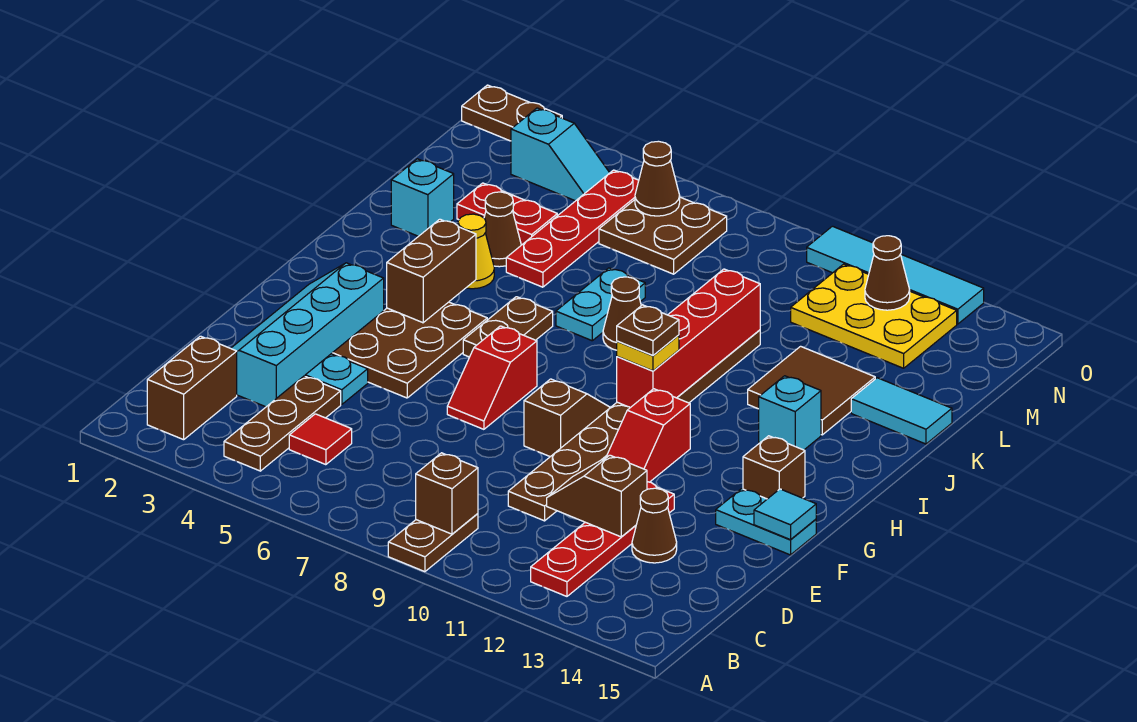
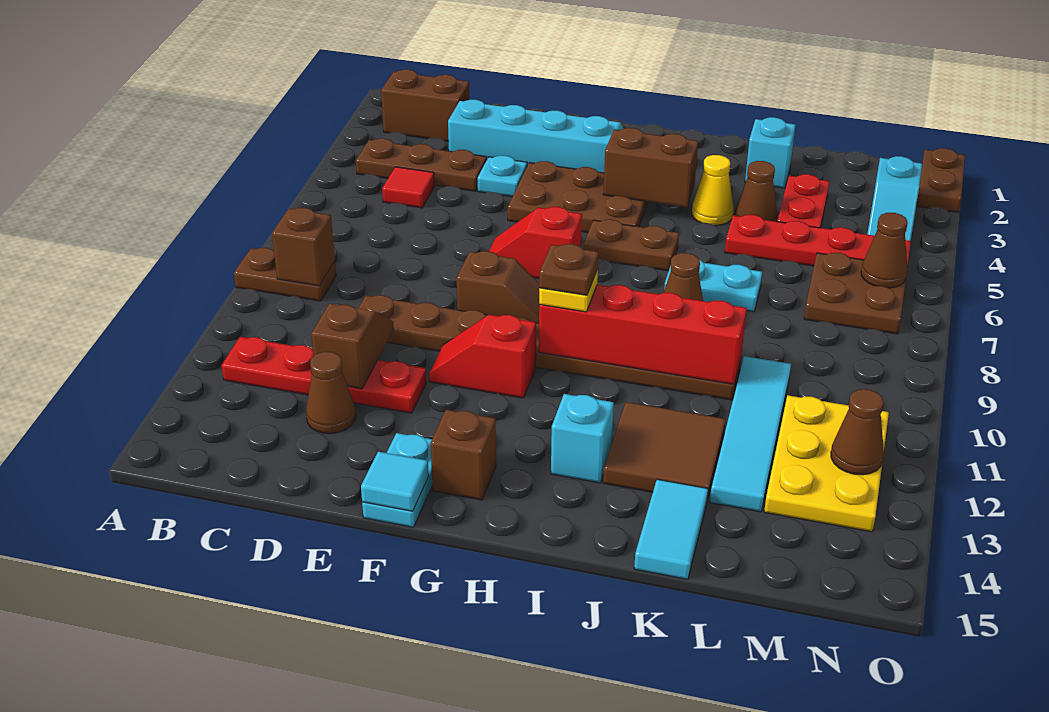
cyan 1x4 tile [807,226,984,324] -> cyan 1x4 tile moved to [710,356,791,512]

